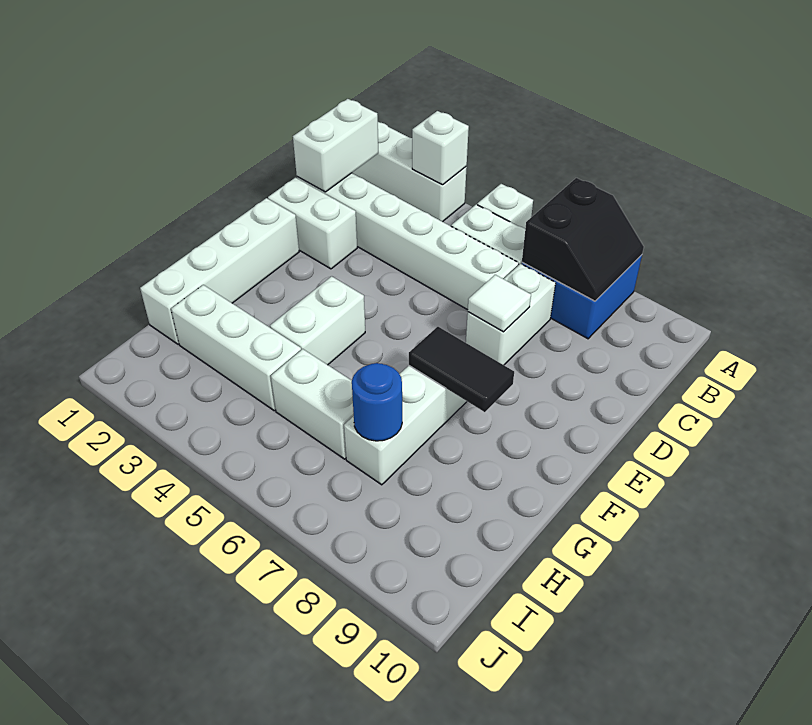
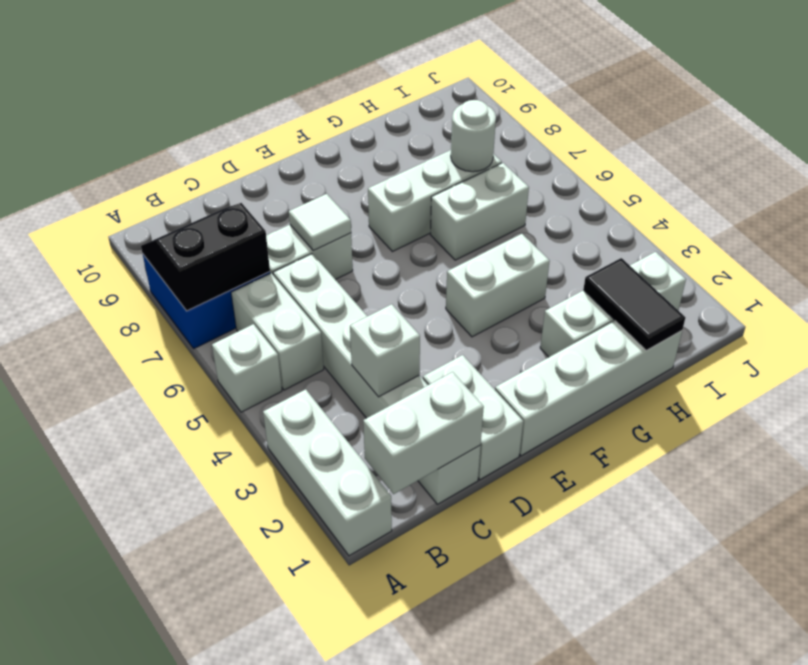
white 1x1 brick [412,111,469,185] -> white 1x1 brick moved to [350,304,420,397]
black 1x2 tile [409,327,514,412] -> black 1x2 tile moved to [583,258,685,350]
white 1x3 brick [171,285,301,411] -> white 1x3 brick turned to [540,252,686,357]
white 1x2 brick [271,349,354,459] -> white 1x2 brick turned to [430,163,529,260]
blue 1x1 round brick [352,363,402,441] -> white 1x1 round brick [451,100,496,172]

